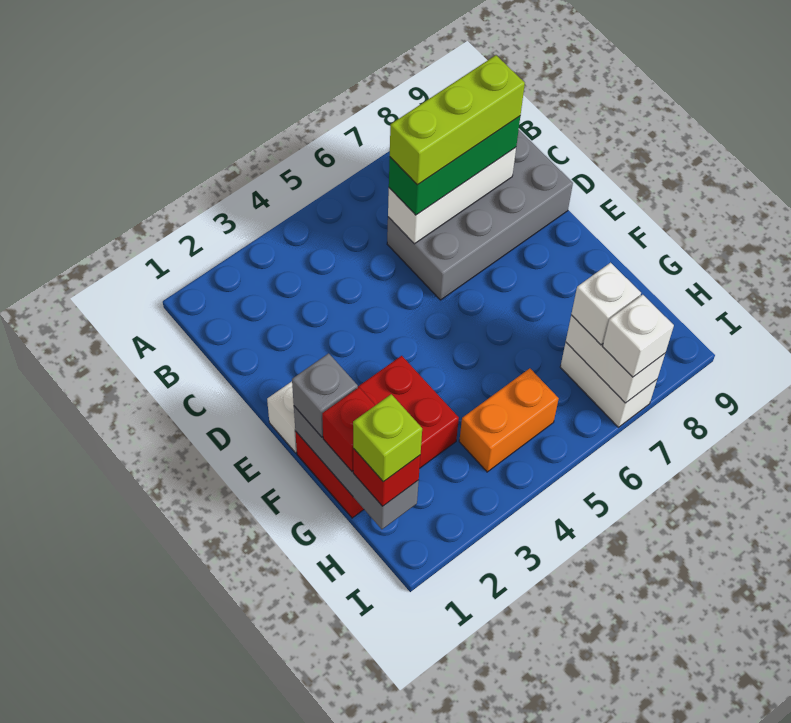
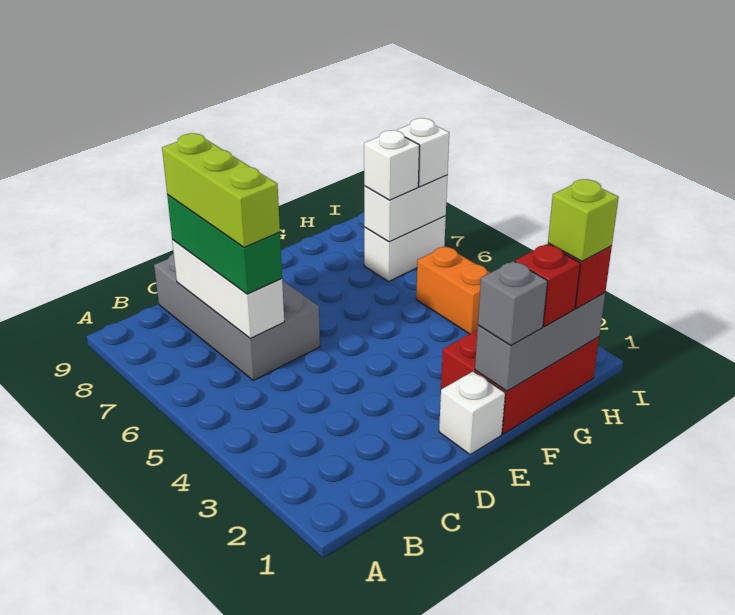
red 2x3 brick [295,356,459,518] -> red 2x3 brick turned to [441,330,599,434]

